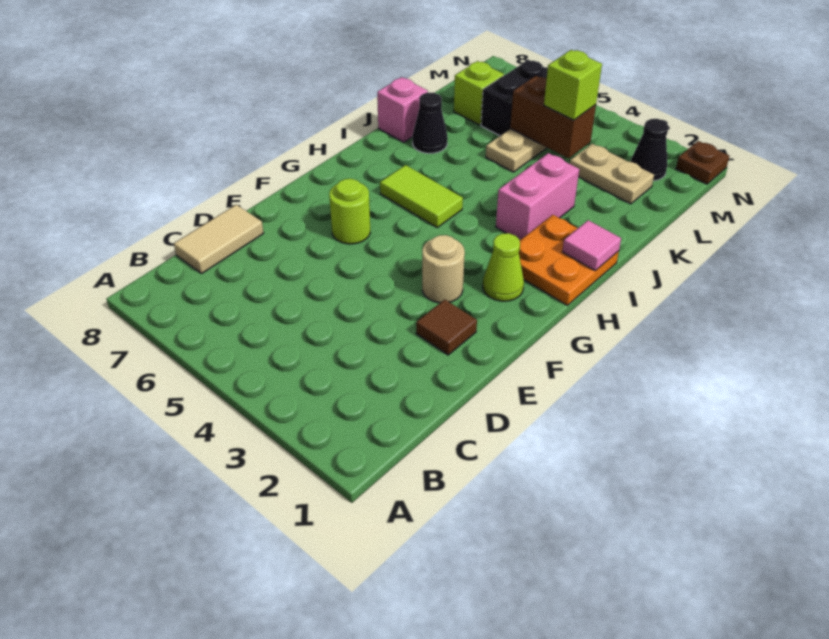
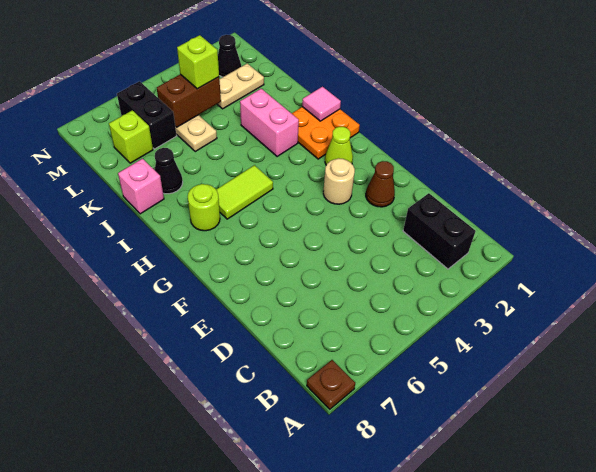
none -> black 1x2 brick [403,193,476,269]
tan 1x2 tile [174,205,263,273] -> none
brown 1x1 tile [416,300,477,355] -> brown 1x1 cone [366,161,395,207]
lime 1x1 round brick [329,179,370,244] -> lime 1x1 round brick moved to [188,184,220,231]
brown 1x1 plate [676,141,729,184] -> brown 1x1 plate moved to [307,360,355,409]

